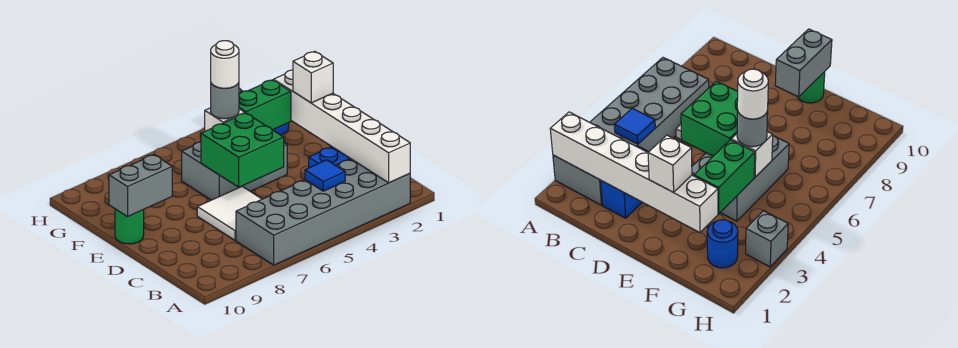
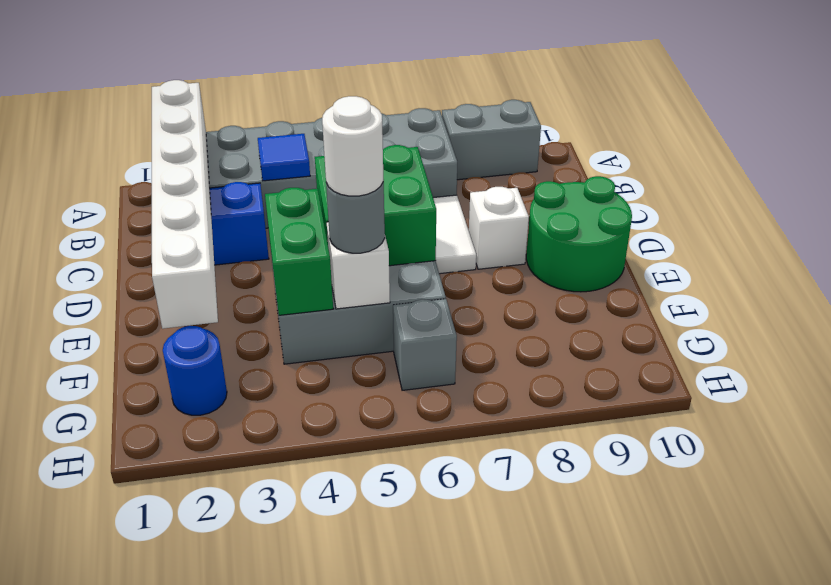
white 1x1 brick [293,51,333,103] -> white 1x1 brick moved to [469,187,529,269]
grey 1x2 brick [109,155,172,217] -> grey 1x2 brick moved to [442,100,541,180]
green 1x1 round brick [115,209,144,244] -> green 2x2 round brick [526,176,632,292]
green 1x2 brick [239,80,291,130] -> green 1x2 brick turned to [265,188,333,315]
grey 1x1 brick [746,211,788,267] -> grey 1x1 brick moved to [393,299,457,390]

